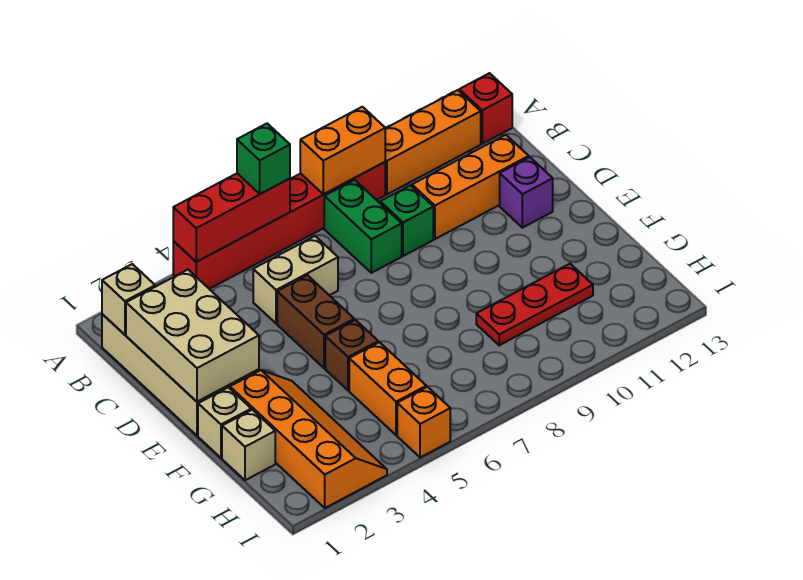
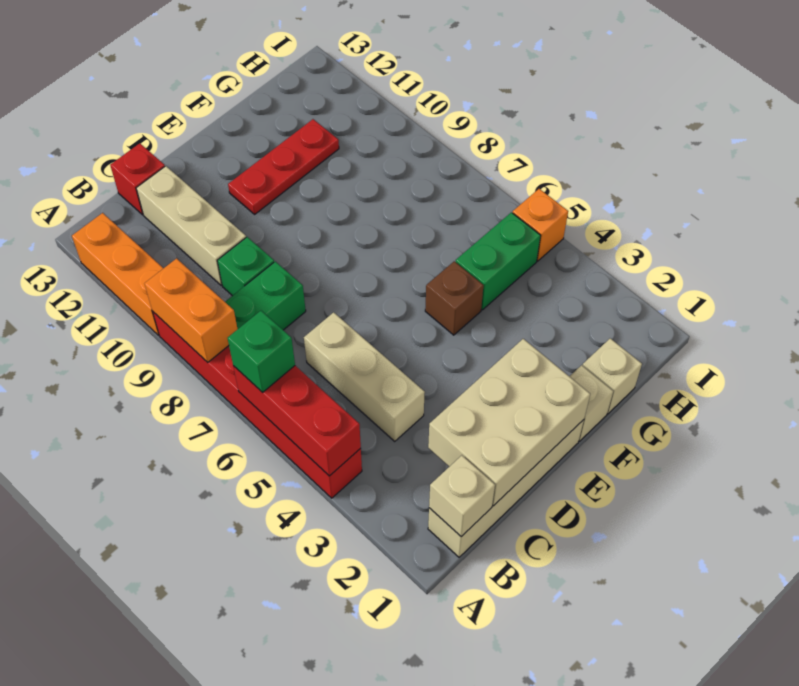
red 1x1 brick [459,73,512,144] -> red 1x1 brick moved to [110,143,165,215]
tan 1x2 brick [253,236,338,324] -> tan 1x3 brick [304,312,425,441]
orange 1x3 brick [412,135,529,239] -> tan 1x3 brick [136,166,246,285]
brown 1x2 brick [277,275,354,368] -> none
purple 1x1 brick [500,157,553,228] -> none
orange 2x4 slope [230,370,387,508] -> none
orange 1x2 brick [349,342,426,435] -> green 1x2 brick [456,212,541,310]
red 1x3 plate [476,264,593,345] -> red 1x3 plate turned to [228,119,339,214]

